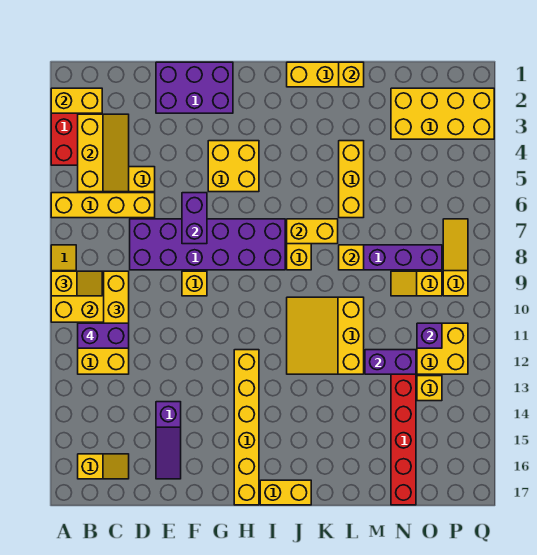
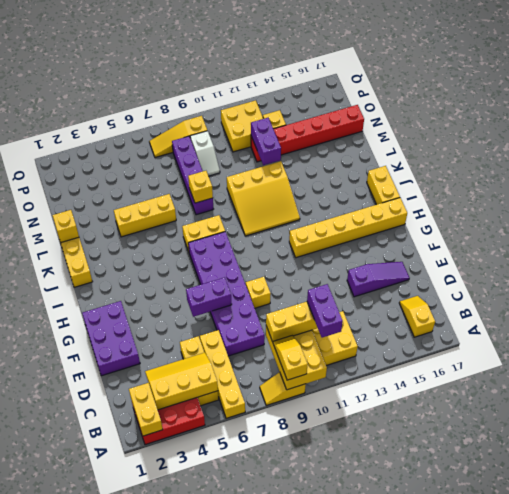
yellow 2x2 brick [208,141,259,192] -> none
yellow 1x2 brick [287,219,338,244] -> none
yellow 2x4 brick [391,88,494,139] -> none
yellow 1x2 slope [391,271,442,296] -> white 1x2 slope [190,131,220,176]
purple 1x1 brick [417,323,442,348] -> none

